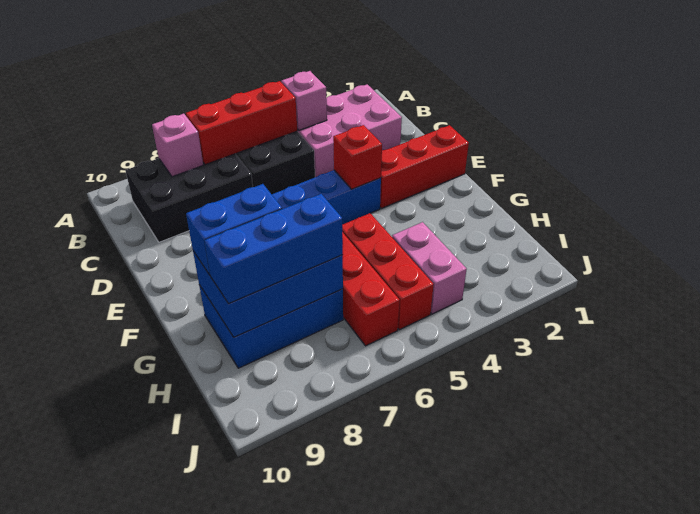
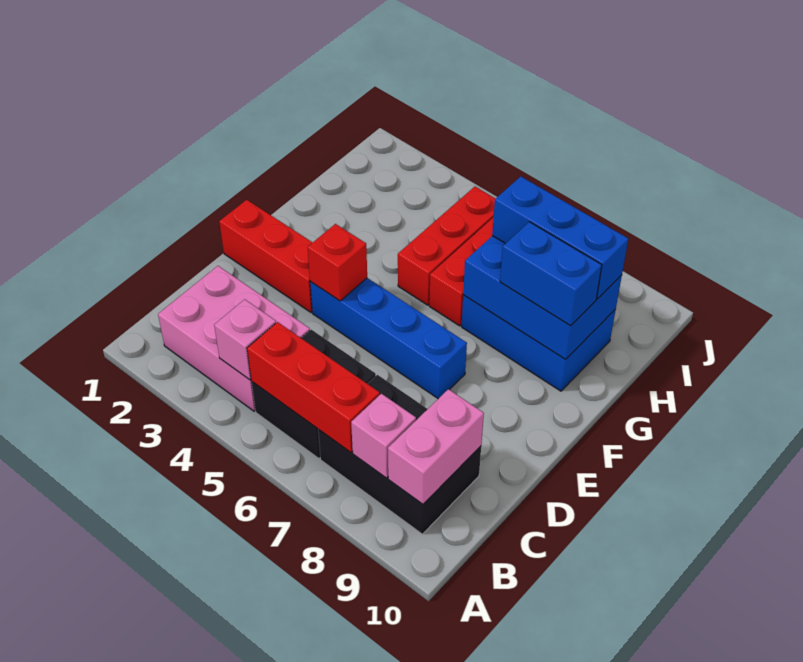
pink 1x2 brick [392,222,467,314] -> pink 1x2 brick moved to [388,389,484,504]

